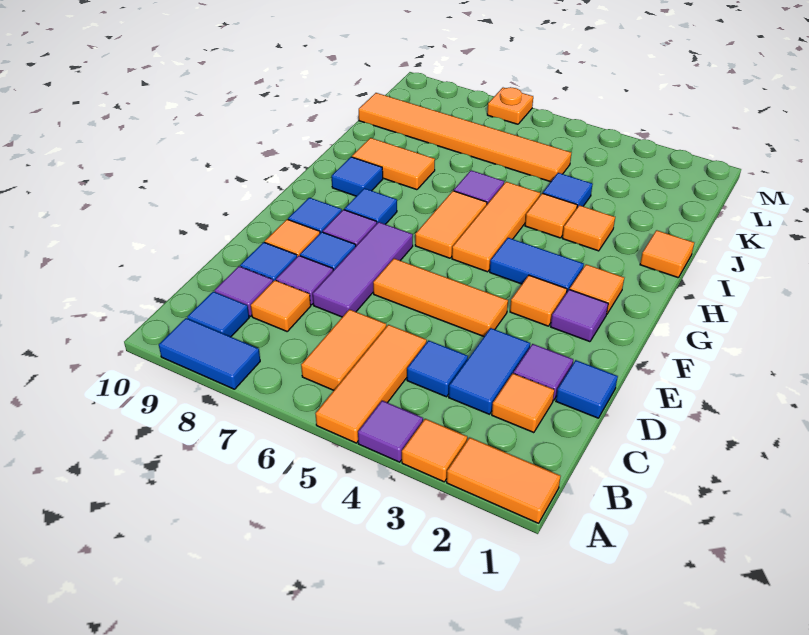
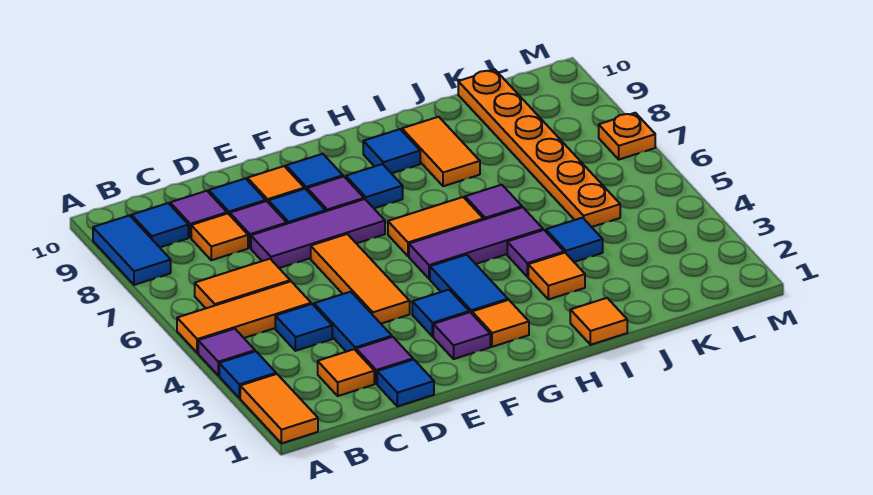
orange 1x1 tile [402,419,467,482] -> blue 1x1 tile [219,351,276,398]
blue 1x2 tile [449,328,530,414] -> blue 1x2 tile turned to [314,292,392,352]
orange 1x1 tile [510,275,567,326] -> blue 1x1 tile [412,290,469,337]
orange 1x3 tile [452,182,540,272] -> purple 1x3 tile [409,207,543,279]
orange 1x1 tile [525,193,577,238] -> purple 1x1 tile [507,230,564,277]
orange 1x6 tile [359,93,572,182] -> orange 1x6 plate [458,70,620,227]

